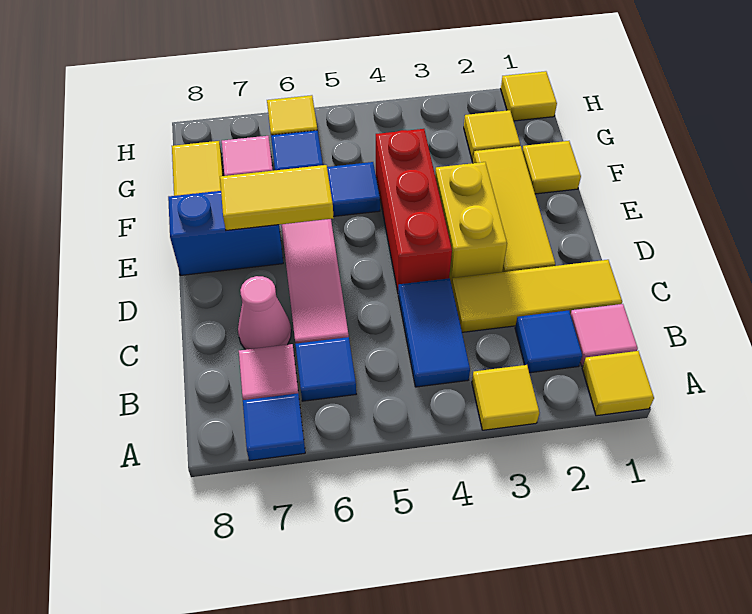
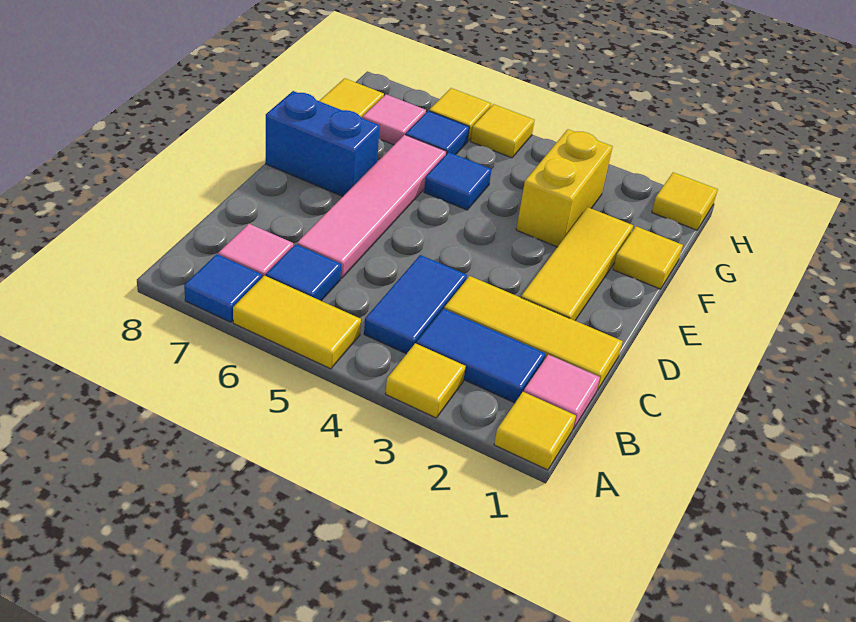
blue 1x1 tile [515,311,582,373] -> blue 1x2 tile [416,309,545,403]
pink 1x1 cone [238,276,291,350] -> none
yellow 1x2 brick [435,162,507,285] -> yellow 1x2 brick moved to [516,129,613,247]
red 1x3 brick [376,129,452,292] -> none
yellow 1x2 tile [220,165,334,230] -> yellow 1x2 tile moved to [233,276,361,369]
yellow 1x1 tile [464,110,520,162] -> yellow 1x1 tile moved to [471,104,534,158]

